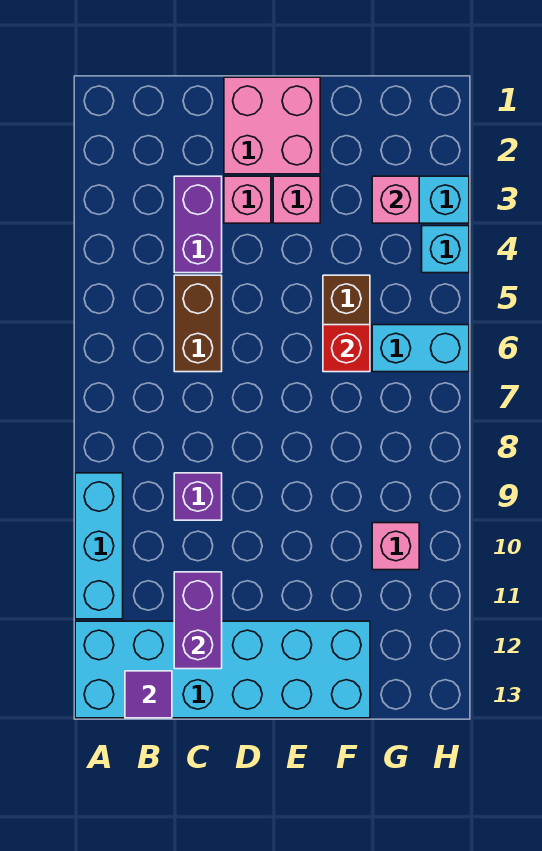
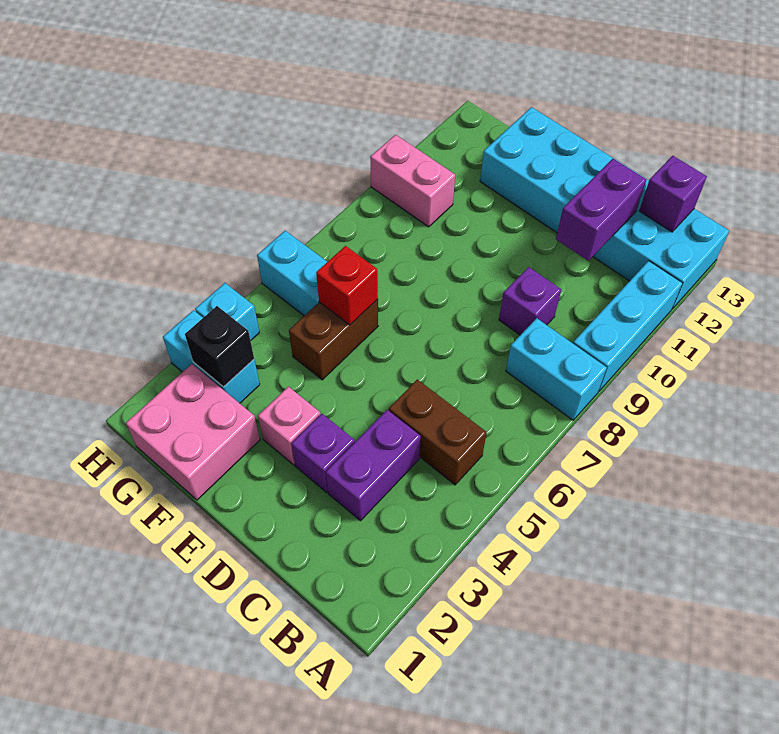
none -> cyan 1x2 brick [506,318,607,420]
purple 1x1 tile [125,671,172,718] -> purple 1x1 brick [639,156,707,232]
brown 1x2 brick [174,275,222,372] -> brown 1x2 brick turned to [389,379,487,485]
pink 2x2 brick [224,77,320,174] -> pink 2x2 brick moved to [126,364,260,500]
pink 1x1 brick [224,176,271,223] -> purple 1x1 brick [291,414,355,492]
pink 1x1 brick [372,176,419,223] -> black 1x1 brick [185,306,254,387]
pink 1x1 brick [372,523,419,570] -> pink 1x2 brick [370,135,455,227]

